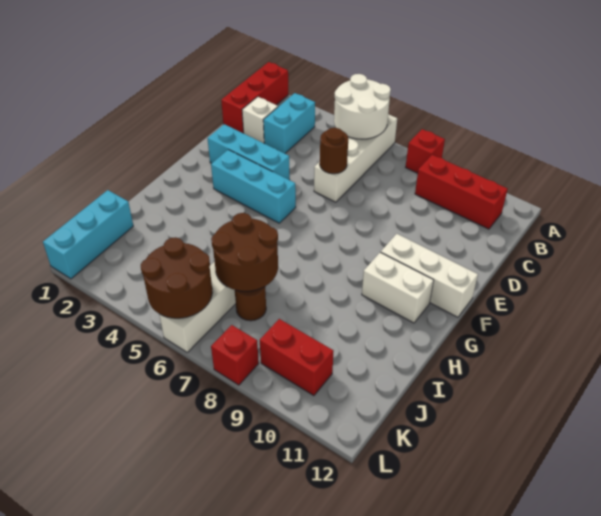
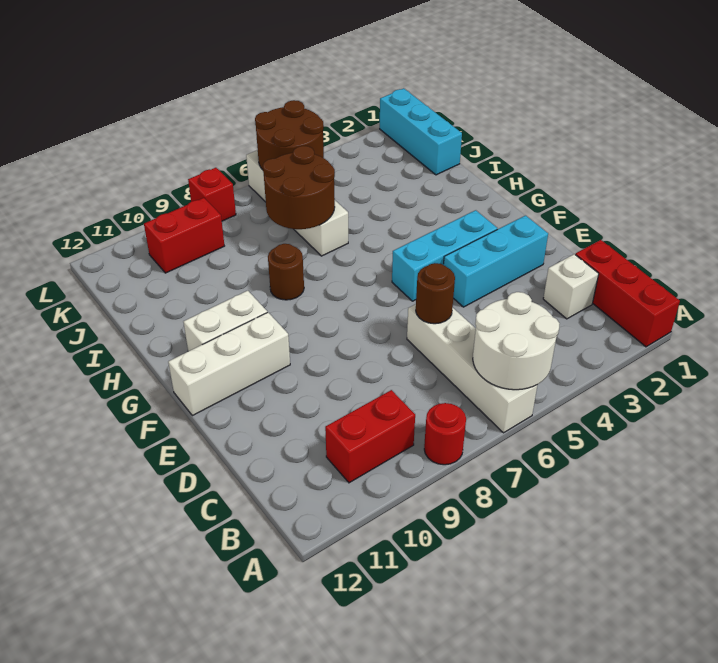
red 1x1 brick [406,129,445,173] -> red 1x1 round brick [424,403,466,465]
cyan 1x2 brick [263,93,315,153] -> none
red 1x3 brick [415,155,508,229] -> red 1x2 brick [325,390,415,483]
brown 1x1 round brick [235,287,266,321] -> brown 1x1 round brick moved to [268,244,304,300]

